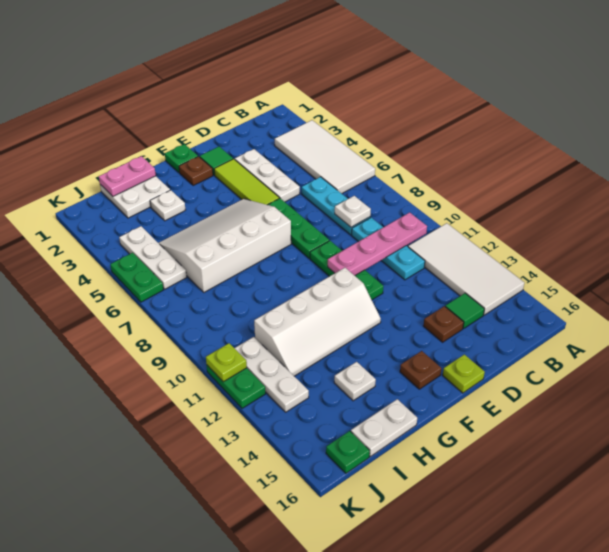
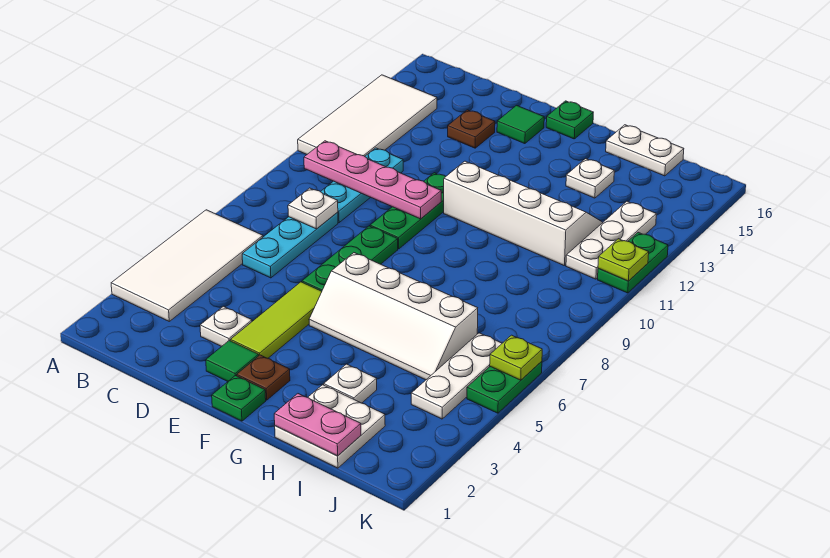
green 1x1 tile [445,293,484,329] -> green 1x1 tile moved to [497,105,544,144]
white 1x3 plate [235,149,300,202] -> white 1x1 plate [200,306,252,347]
lime 1x1 plate [443,354,485,393] -> lime 1x1 plate moved to [490,335,542,380]
white 3x4 slope [159,199,291,292] -> white 2x4 slope [309,253,478,380]
brown 1x1 plate [400,351,441,389] -> none
green 1x1 plate [326,431,370,473] -> green 1x1 plate moved to [546,101,593,139]

